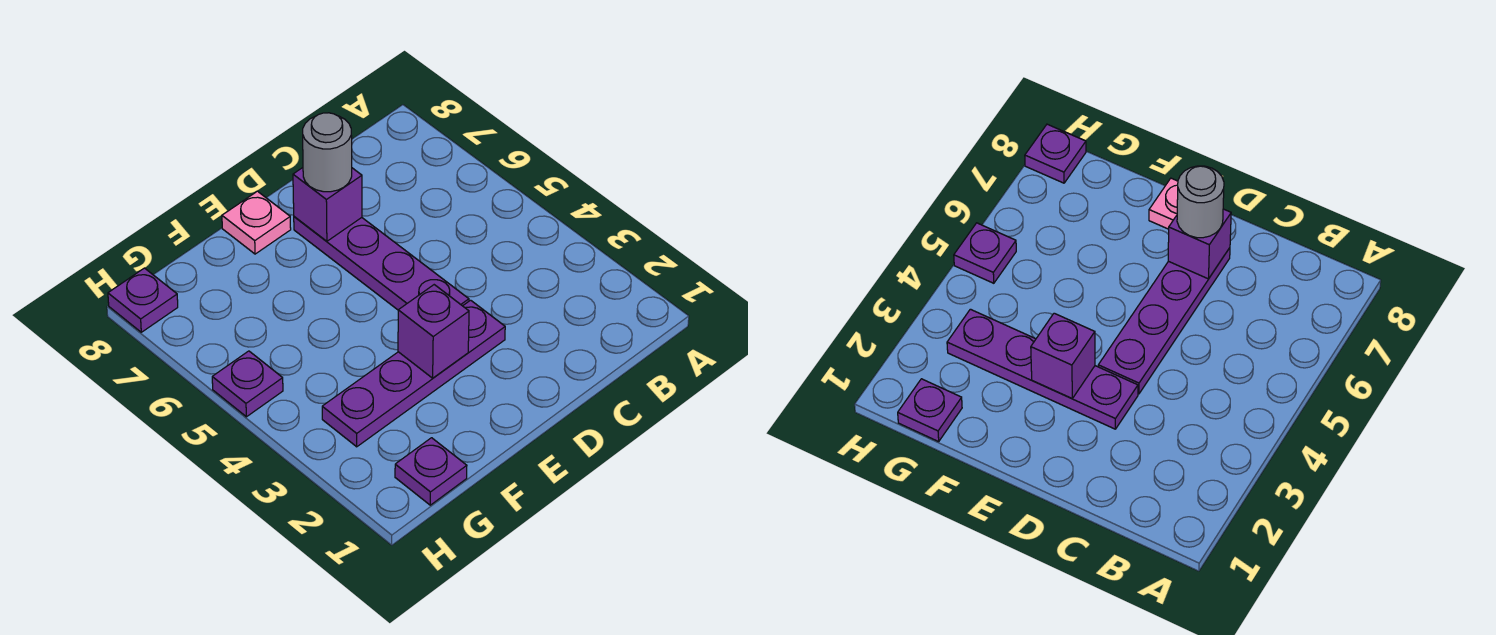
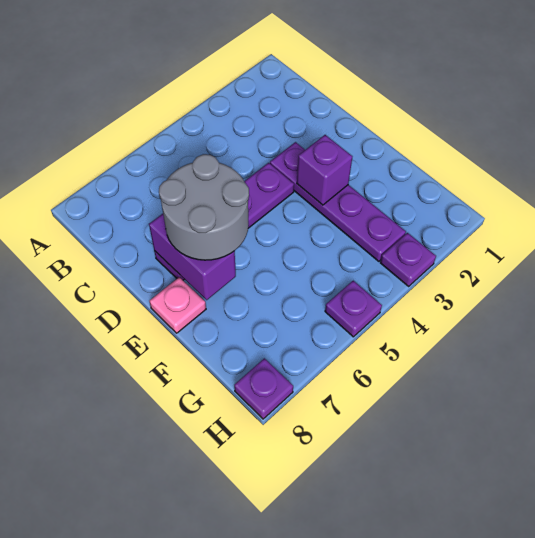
purple 1x1 brick [293,168,362,241] -> purple 1x2 brick [149,214,236,300]
grey 1x1 round brick [303,113,352,192] -> grey 2x2 round brick [159,154,249,260]
purple 1x1 plate [395,438,467,505] -> purple 1x1 plate moved to [380,233,436,286]

